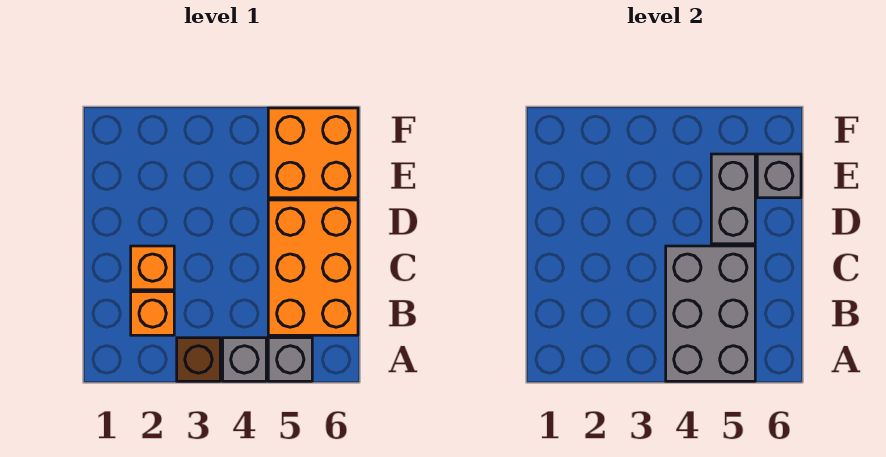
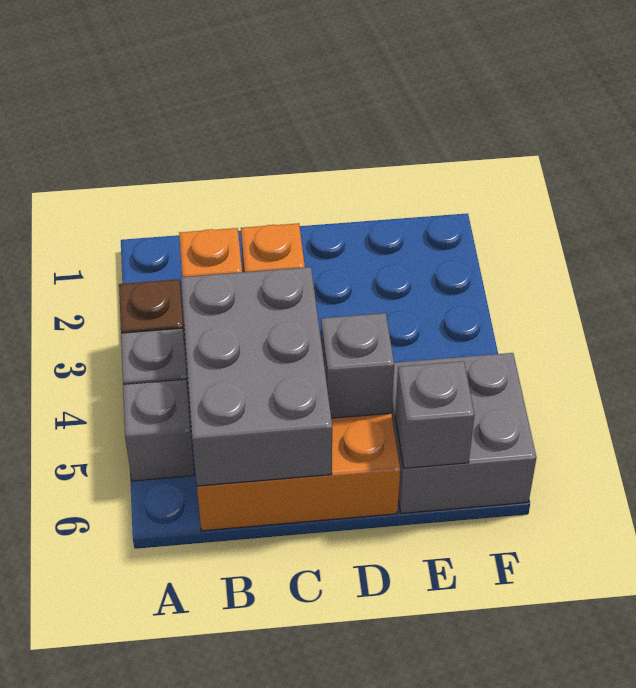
grey 2x3 brick [666,246,755,381] -> grey 2x3 brick turned to [181,267,332,486]
grey 1x2 brick [711,154,755,244] -> grey 1x1 brick [321,313,394,418]
orange 2x2 brick [268,108,358,198] -> grey 2x2 brick [391,353,536,513]

